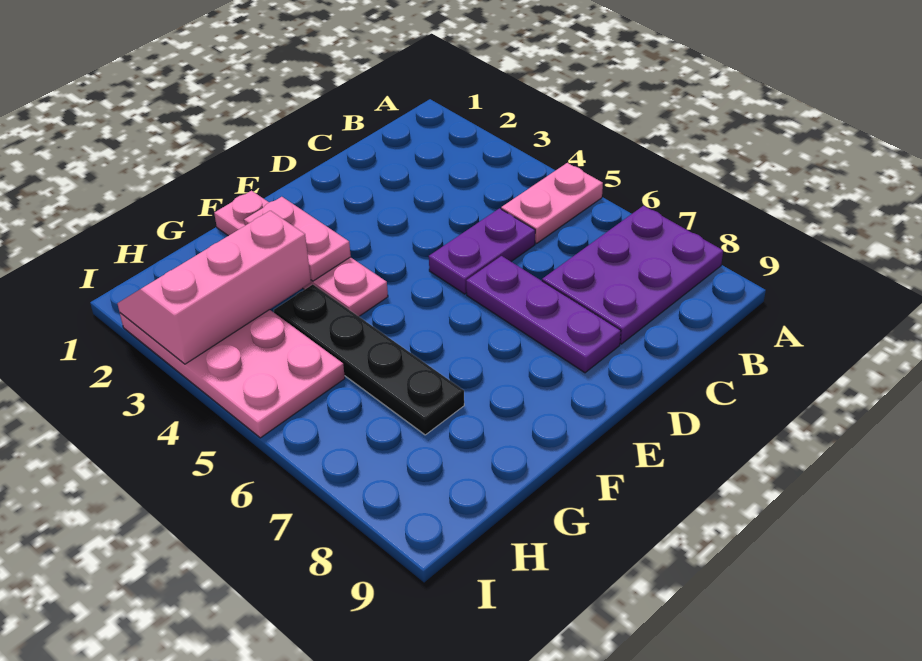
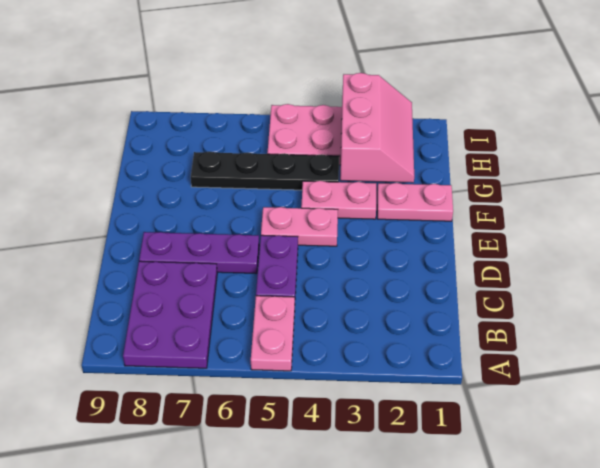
pink 1x2 plate [244,197,351,281] -> pink 1x2 plate moved to [261,207,338,246]

